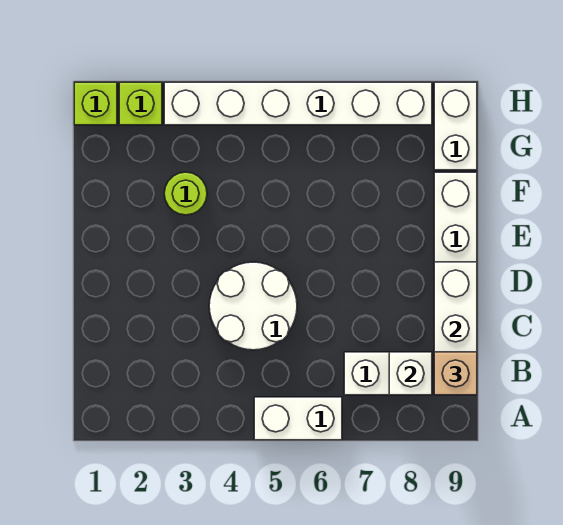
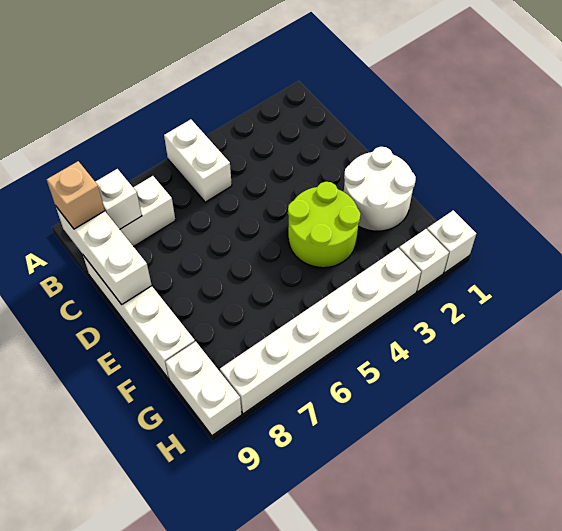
white 1x2 brick [254,397,342,440] -> white 1x2 brick turned to [164,119,232,202]
white 2x2 round brick [209,262,297,350] -> white 2x2 round brick moved to [344,147,416,231]
lime 1x1 round brick [164,172,207,215] -> lime 2x2 round brick [288,182,361,268]
lime 1x1 brick [74,82,117,125] -> white 1x1 brick [427,210,476,273]
lime 1x1 brick [119,82,162,125] -> white 1x1 brick [399,229,449,292]

